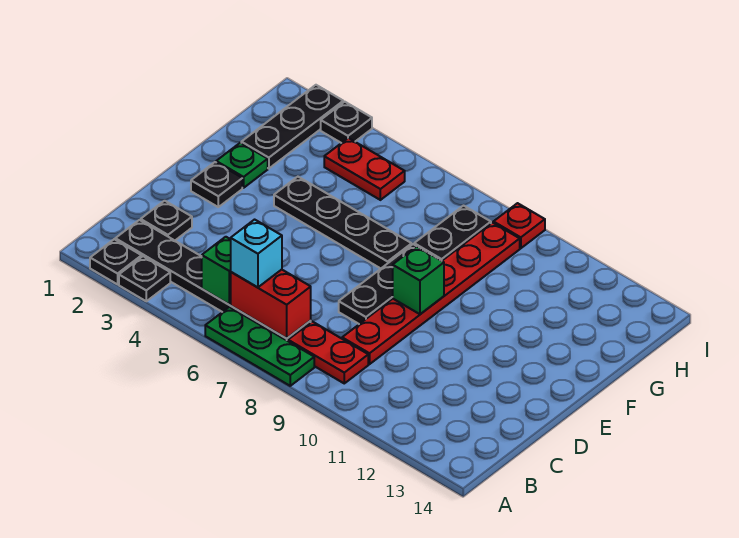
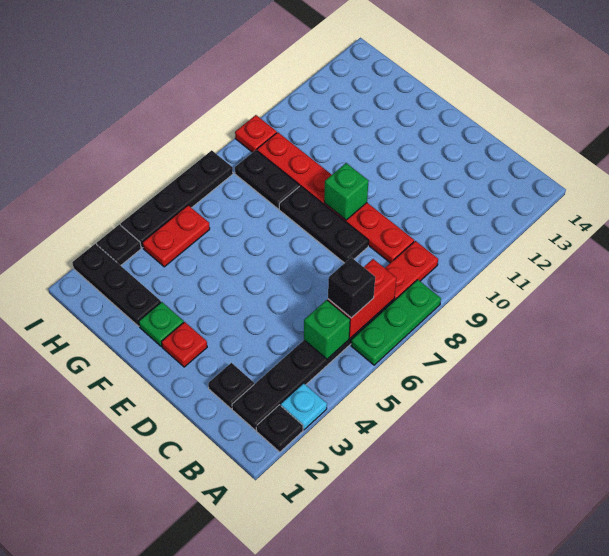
black 1x1 plate [119,256,170,301] -> cyan 1x1 plate [281,383,327,430]
cyan 1x1 brick [231,220,282,287] -> black 1x1 brick [328,257,375,318]
black 1x1 plate [191,162,242,207] -> red 1x1 plate [162,322,207,367]
black 1x4 plate [274,177,412,268] -> black 1x4 plate moved to [121,150,233,248]

